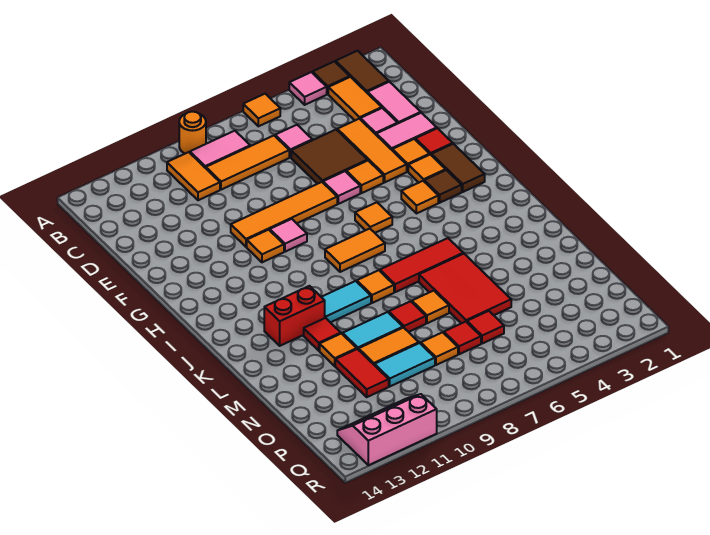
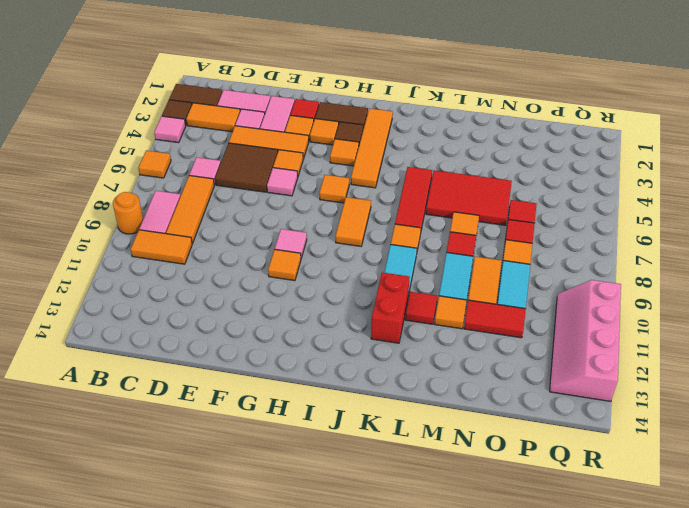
orange 1x4 tile [231,182,337,247] -> orange 1x4 tile moved to [351,108,393,188]
pink 2x3 slope [337,394,437,465] -> pink 2x4 slope [550,280,621,401]

